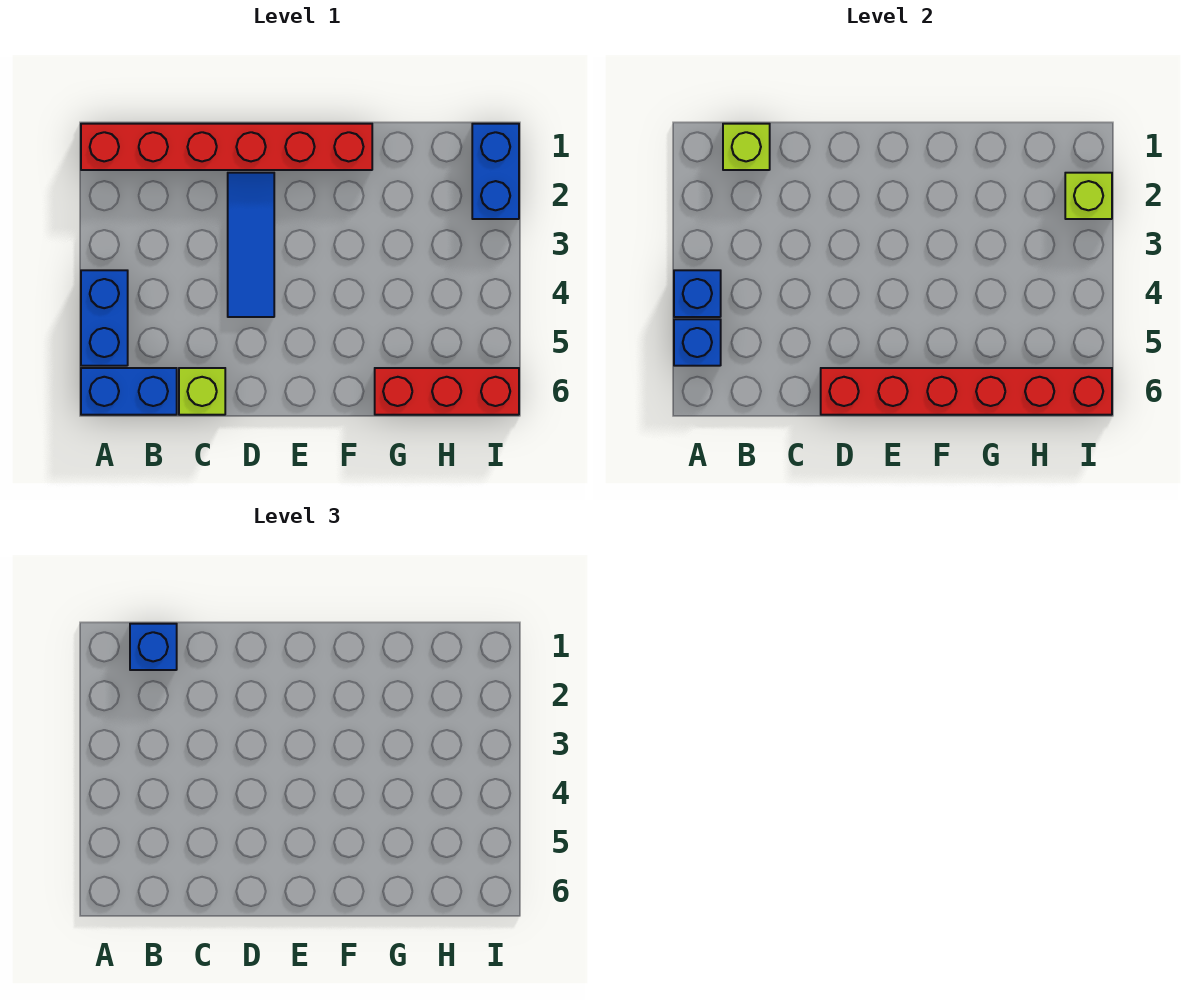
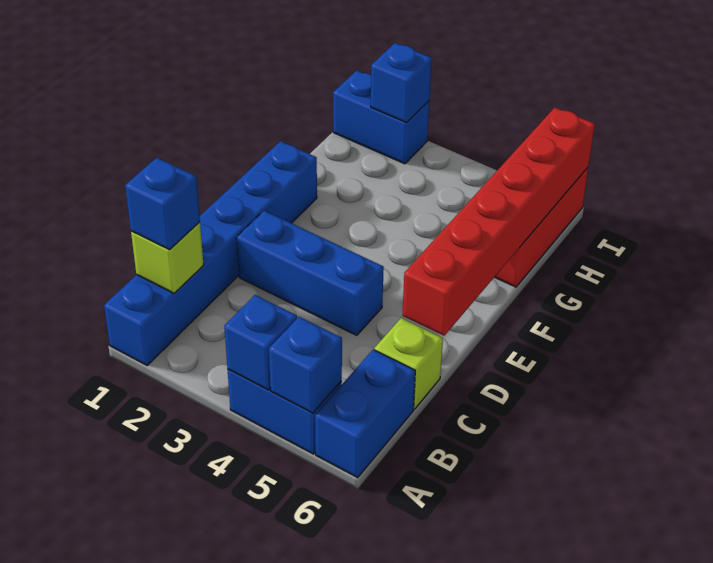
red 1x6 brick [81,124,372,170] -> blue 1x6 brick [104,141,317,365]
blue 1x3 tile [228,173,274,317] -> blue 1x3 brick [237,211,384,335]
lime 1x1 brick [1065,173,1112,219] -> blue 1x1 brick [371,43,432,123]

